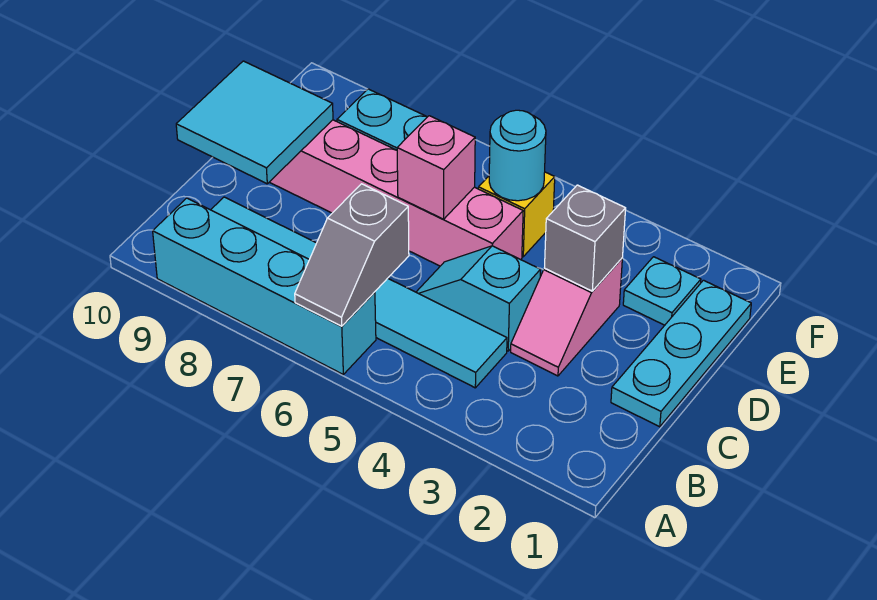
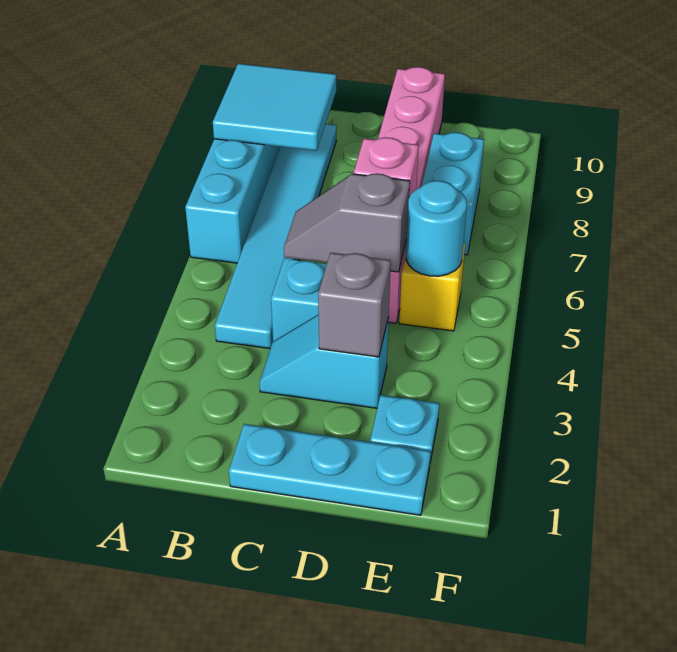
grey 1x2 slope [295,184,409,326] -> grey 1x2 slope moved to [284,173,410,272]
pink 1x2 slope [511,259,622,376] -> cyan 1x2 slope [260,314,389,408]
cyan 2x2 tile [176,61,333,184] -> cyan 2x2 tile moved to [213,64,336,151]

